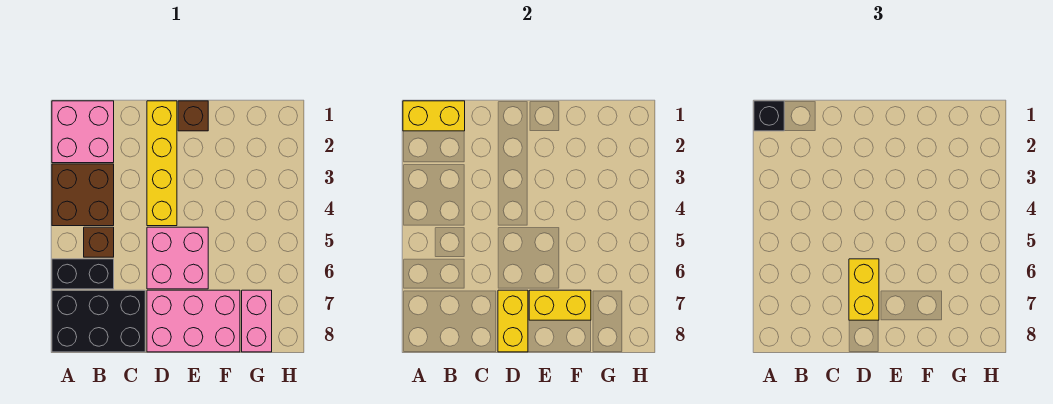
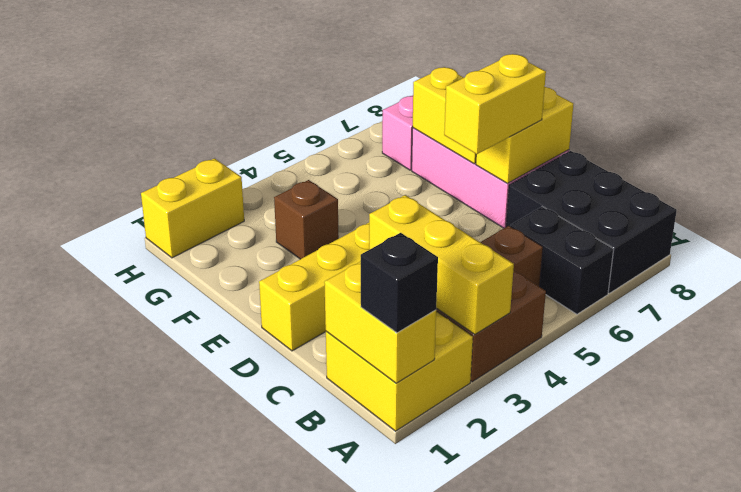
pink 2x2 brick [52,101,114,163] -> yellow 2x2 brick [326,311,473,431]
none -> yellow 1x3 brick [369,195,514,334]
pink 2x2 brick [147,227,208,289] -> none
brown 1x1 brick [178,101,208,131] -> brown 1x1 brick moved to [274,180,339,259]
none -> yellow 1x2 brick [141,158,244,258]

